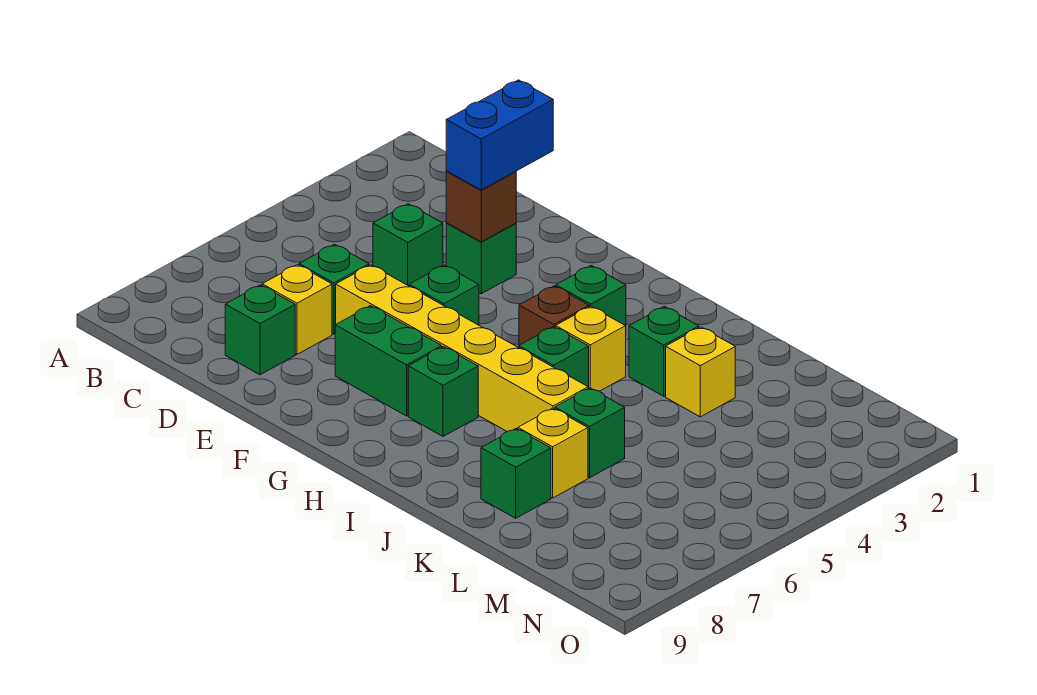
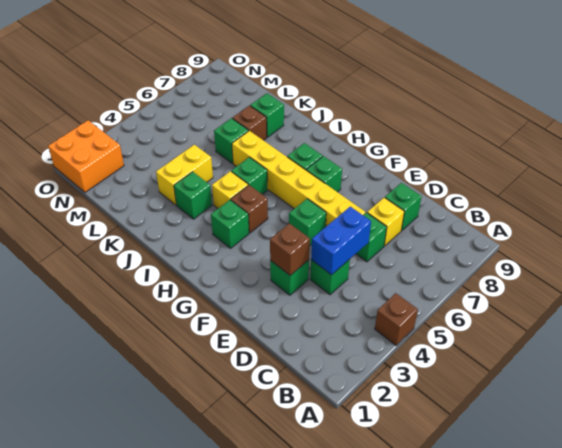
none -> brown 1x1 brick [375,293,418,345]
blue 1x2 brick [446,80,553,190] -> blue 1x2 brick moved to [311,207,371,275]
green 1x2 brick [335,306,442,416] -> green 1x1 brick [306,156,342,192]
yellow 1x1 brick [666,327,735,417] -> yellow 1x2 brick [156,145,213,205]
yellow 1x1 brick [518,408,588,498] -> brown 1x1 brick [232,106,267,140]
none -> orange 2x2 brick [48,120,124,192]

